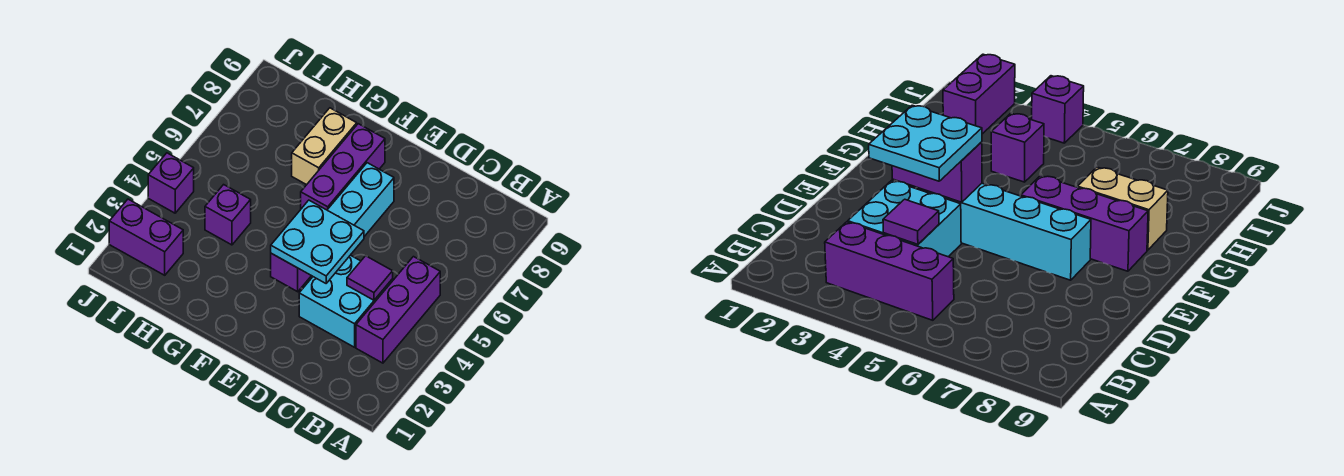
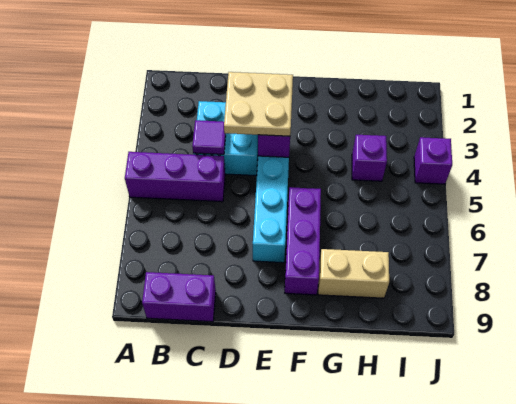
purple 1x3 brick [356,257,440,363] -> purple 1x3 brick turned to [125,152,225,202]
cyan 2x2 plate [271,200,364,283] -> tan 2x2 plate [224,72,293,136]
tan 1x2 brick [292,108,357,185] -> tan 1x2 brick turned to [318,249,389,298]
purple 1x2 brick [109,199,183,275] -> purple 1x2 brick moved to [142,272,216,322]

